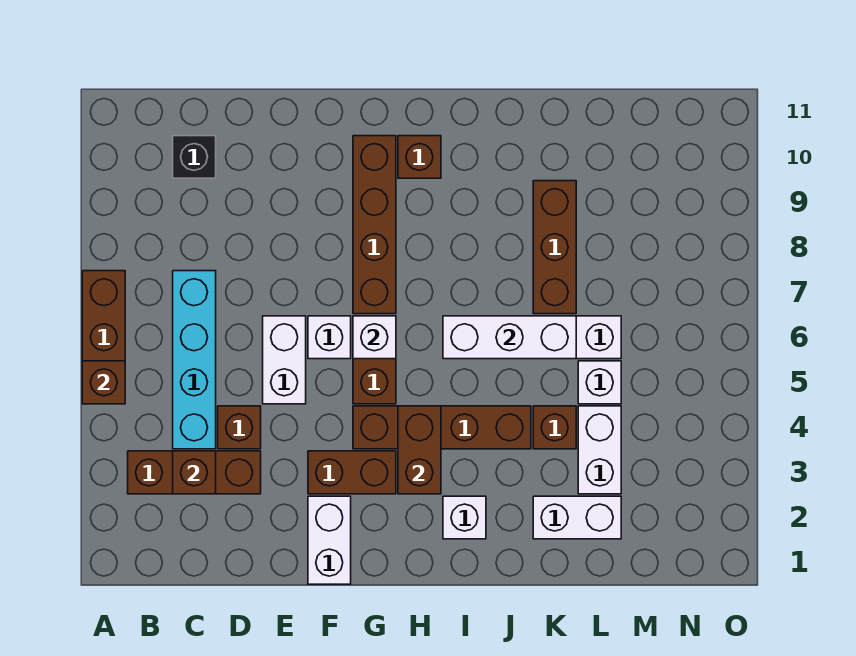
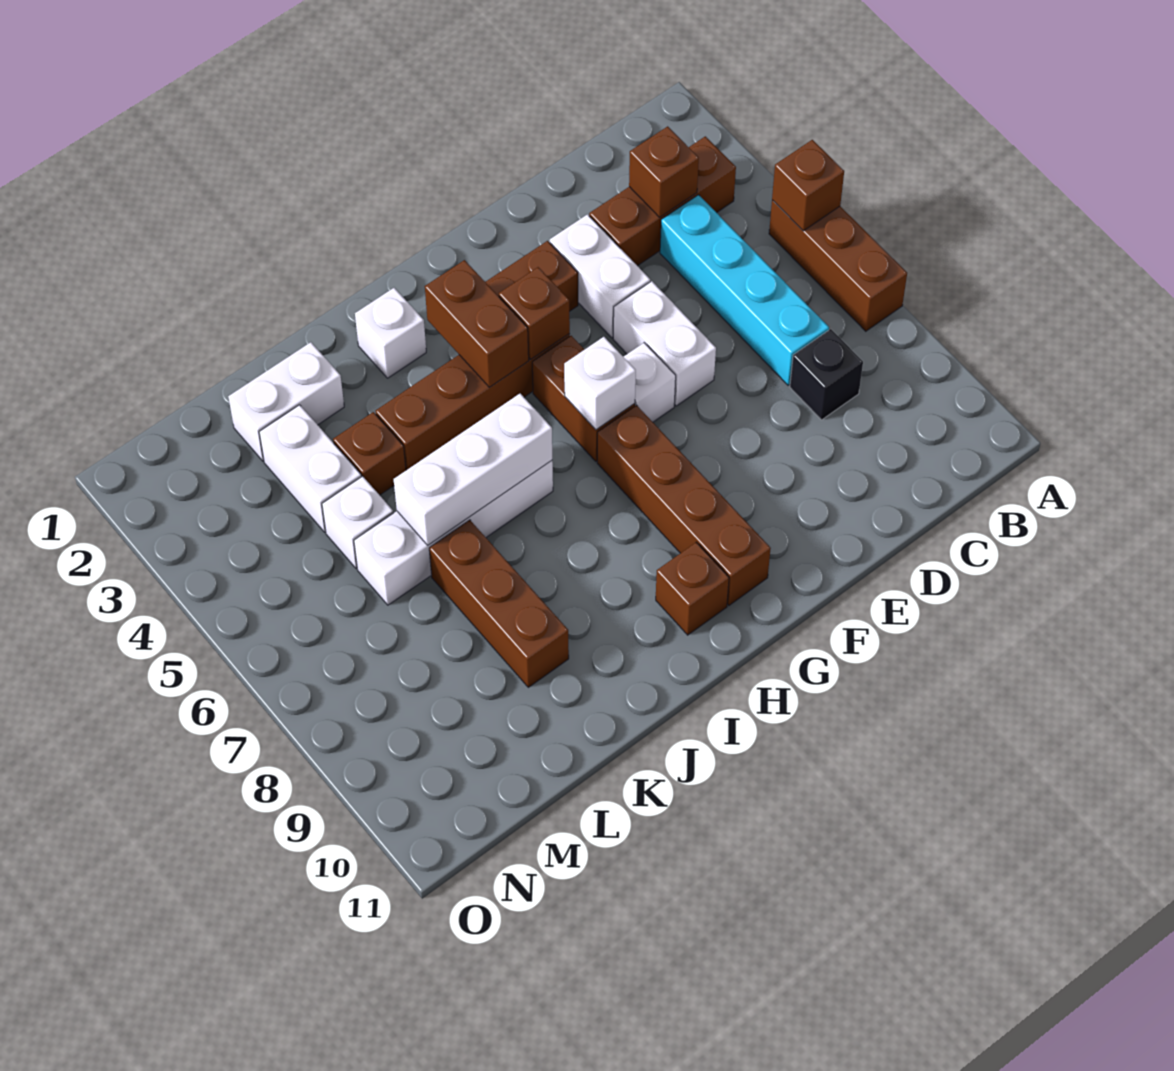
black 1x1 brick [173,136,216,178] -> black 1x1 brick moved to [790,329,863,420]
brown 1x1 brick [218,406,261,449] -> brown 1x1 brick moved to [499,267,570,359]
white 1x2 brick [308,496,351,584] -> white 1x2 brick moved to [550,214,650,338]

